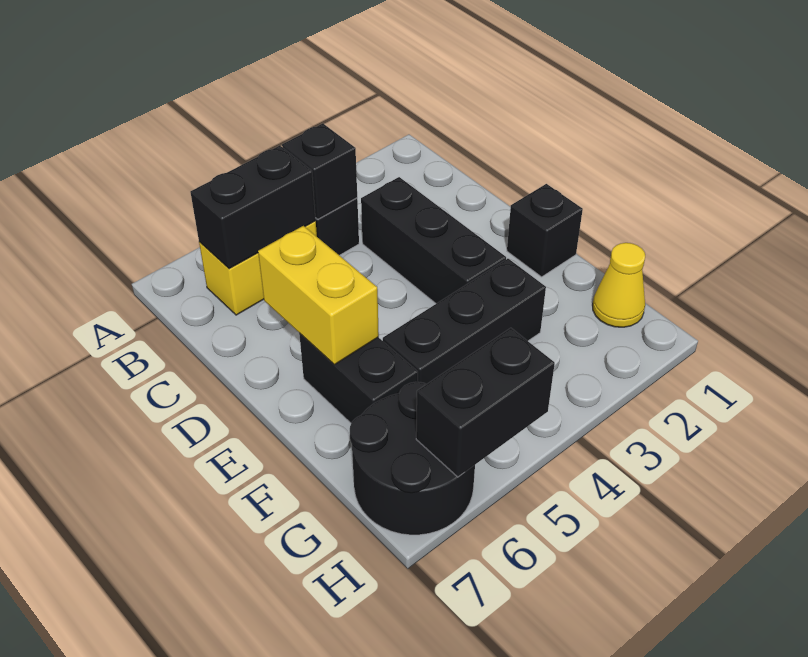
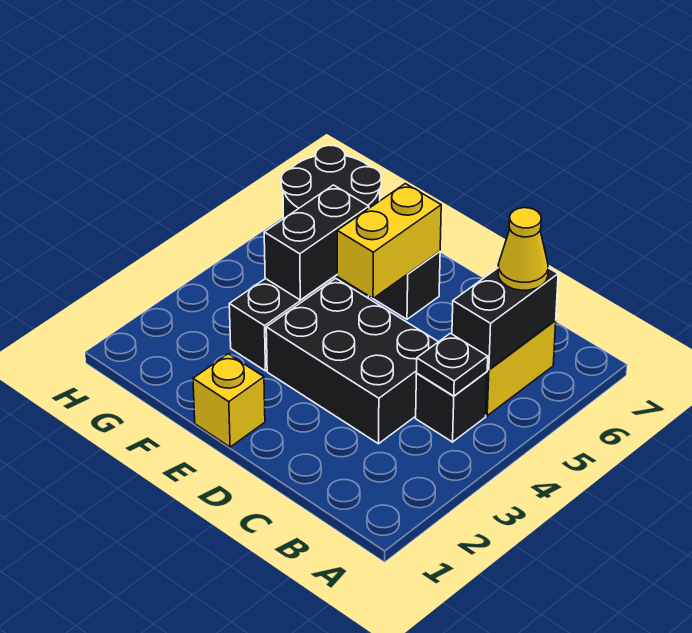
black 1x1 brick [282,124,357,219] -> black 1x1 plate [416,333,488,396]
black 1x3 brick [361,177,506,304] -> black 2x3 brick [266,278,438,444]
yellow 1x2 brick [258,226,379,365] -> yellow 1x2 brick turned to [337,184,441,298]
black 1x1 brick [507,184,583,277] -> yellow 1x1 brick [193,354,265,447]
yellow 1x1 cone [593,243,645,327] -> yellow 1x1 cone moved to [498,208,548,290]
black 1x2 brick [416,328,555,477] -> black 1x2 brick moved to [264,185,369,300]

